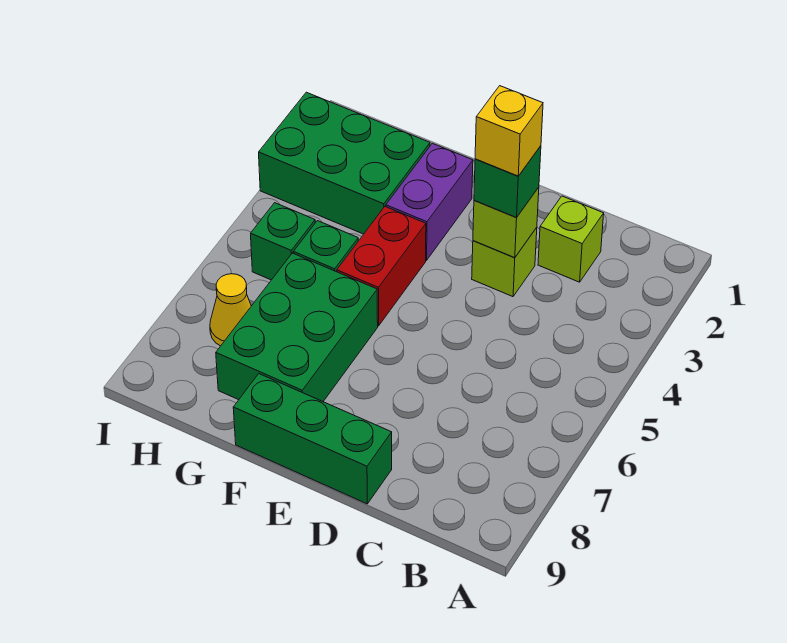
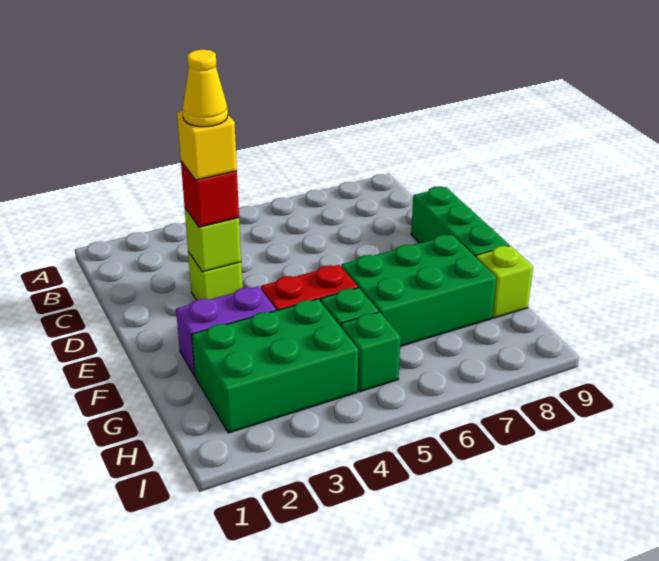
lime 1x1 brick [538,196,604,282] -> lime 1x1 brick moved to [476,246,533,318]
green 1x1 brick [474,146,541,217] -> red 1x1 brick [181,162,239,227]
green 2x3 brick [259,92,430,234] -> green 2x3 brick turned to [192,299,358,433]
yellow 1x1 cone [210,274,251,346] -> yellow 1x1 cone moved to [182,50,228,127]

